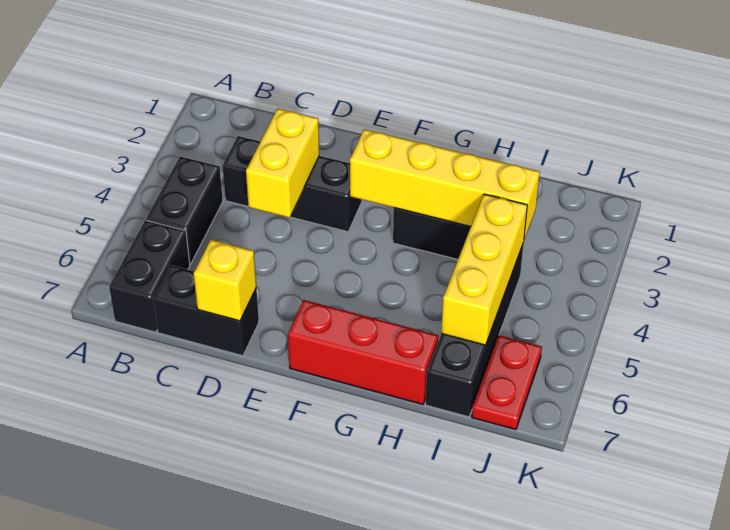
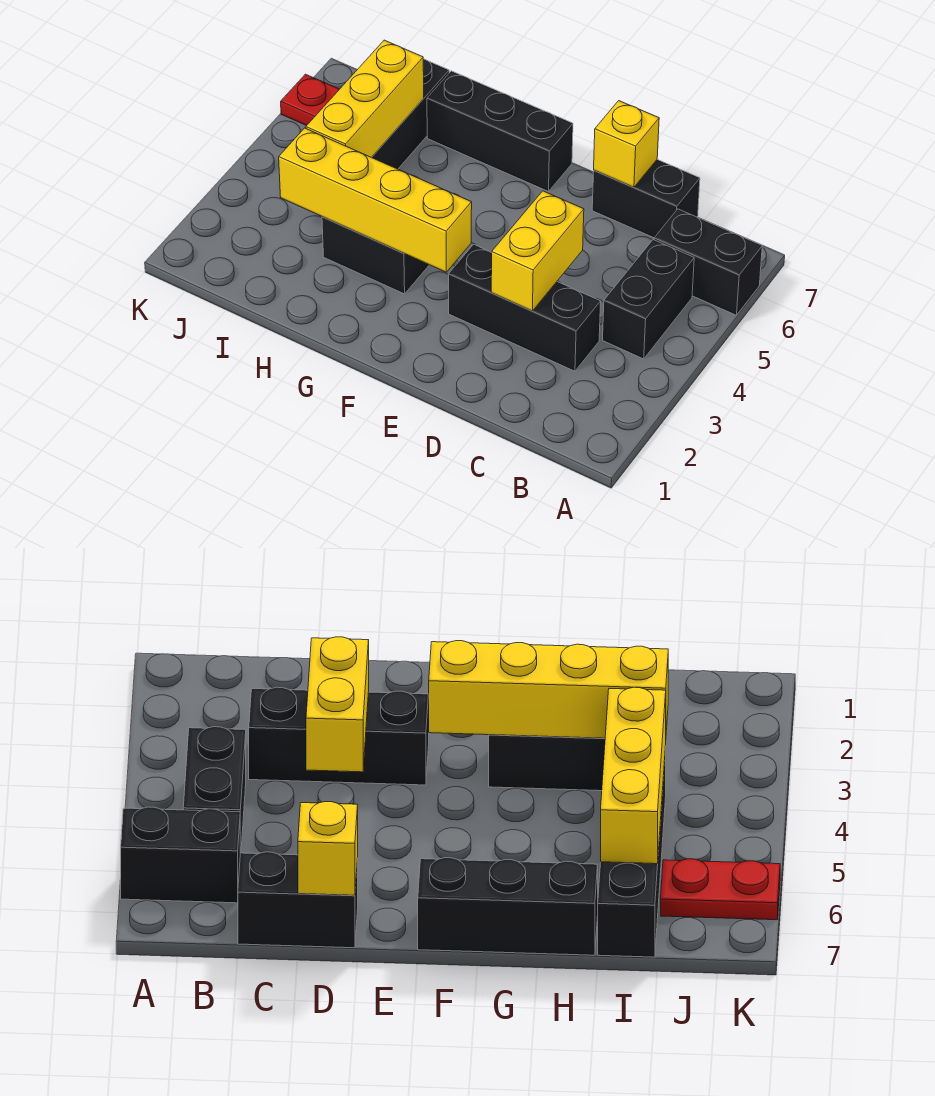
black 1x2 brick [109,220,190,332] -> black 1x2 brick turned to [654,209,762,315]
red 1x3 brick [288,300,438,404] -> black 1x3 brick [427,71,573,191]
red 1x2 plate [472,335,542,430] -> red 1x2 plate turned to [281,74,339,126]

